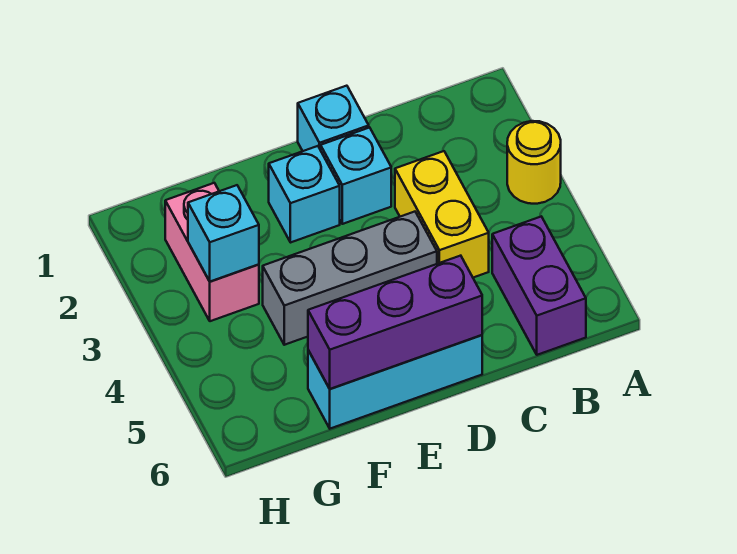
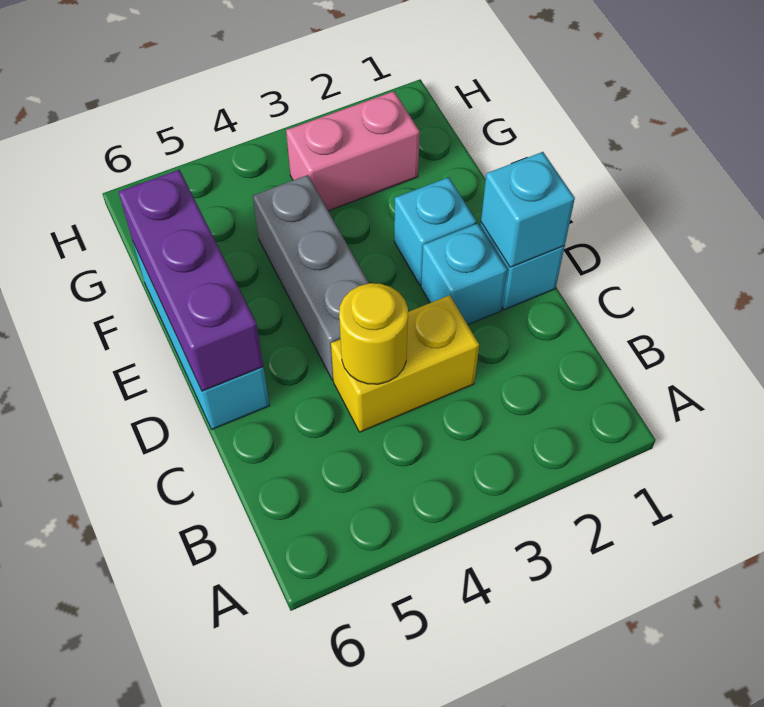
yellow 1x1 round brick [507,121,561,204] -> yellow 1x1 round brick moved to [339,283,408,384]
purple 1x2 brick [492,217,586,355] -> none
cyan 1x1 brick [188,185,259,281] -> cyan 1x1 brick moved to [481,152,575,267]

